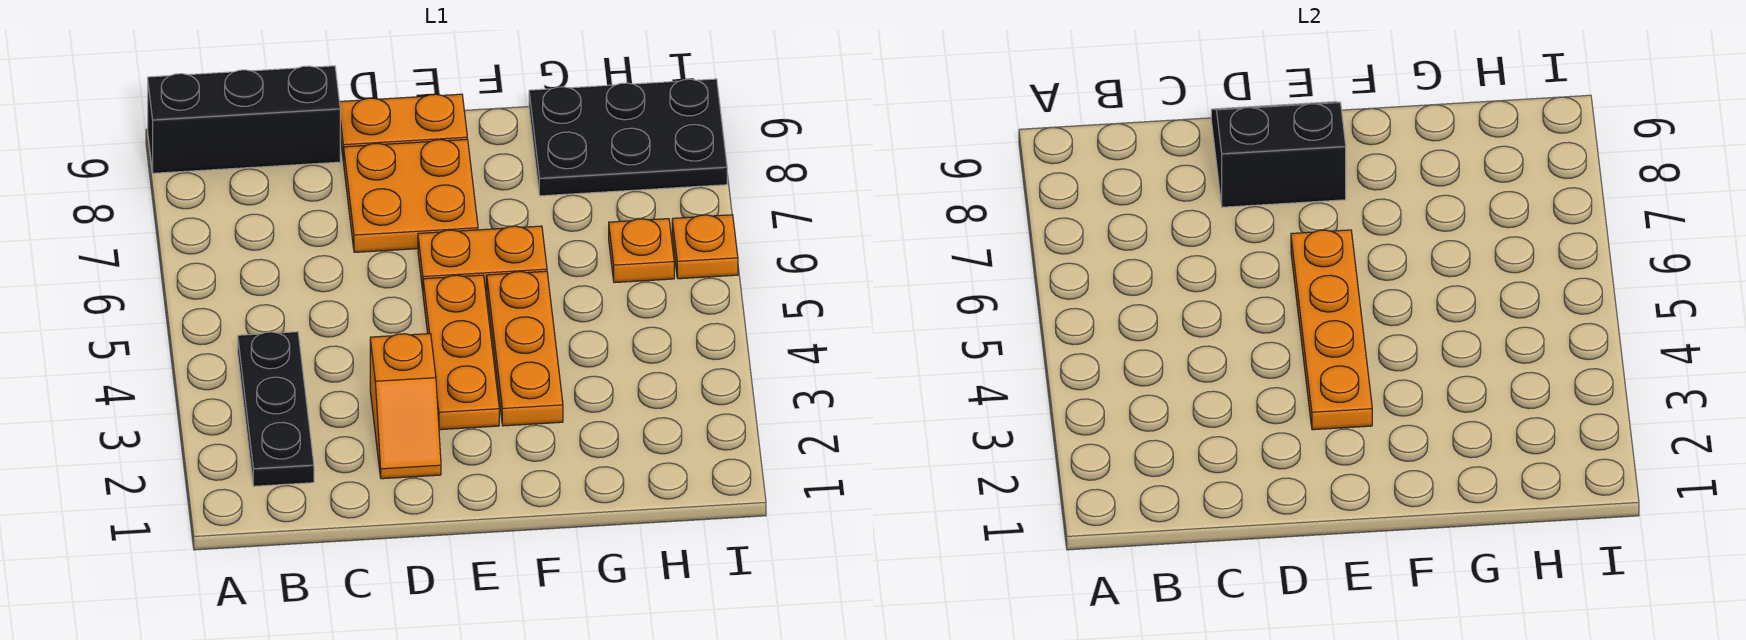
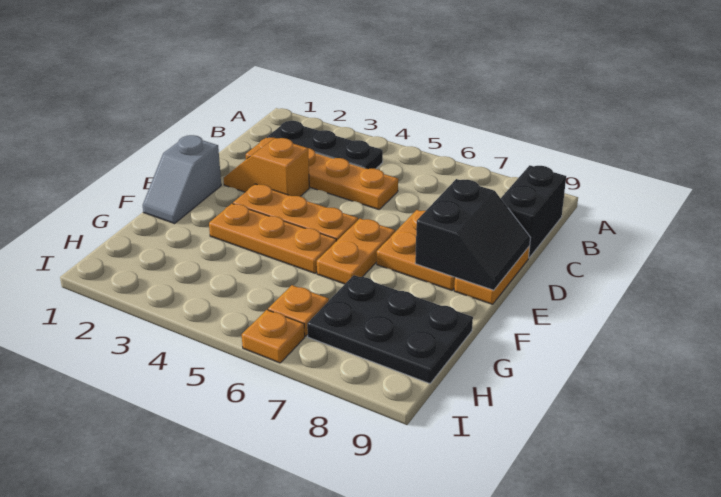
black 1x3 brick [148,66,340,173] -> black 1x2 brick [501,165,566,258]
none -> grey 1x2 slope [143,135,221,224]
orange 1x4 plate [1291,230,1372,430] -> orange 1x4 plate moved to [246,138,398,210]
black 2x3 plate [529,79,727,196] -> black 2x3 plate turned to [307,275,473,384]

